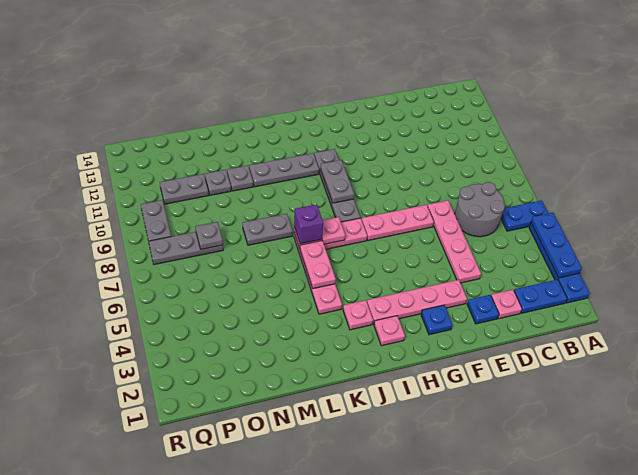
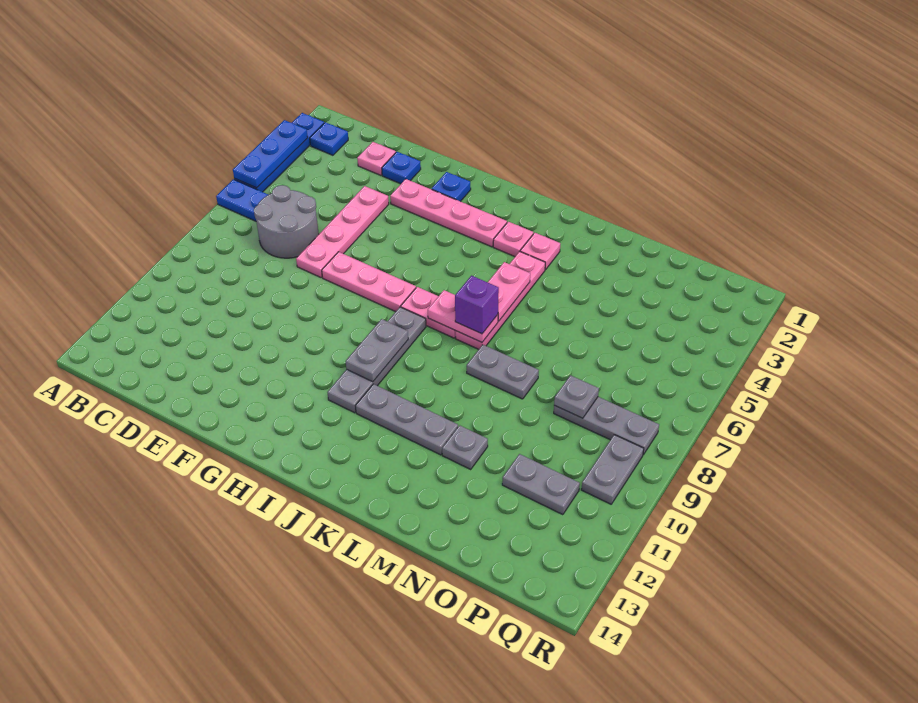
blue 1x2 plate [514,280,567,313] -> blue 1x1 plate [310,122,348,155]
pink 1x1 plate [374,316,405,346] -> pink 1x1 plate moved to [520,233,560,270]
grey 1x1 plate [205,170,231,195] -> none

